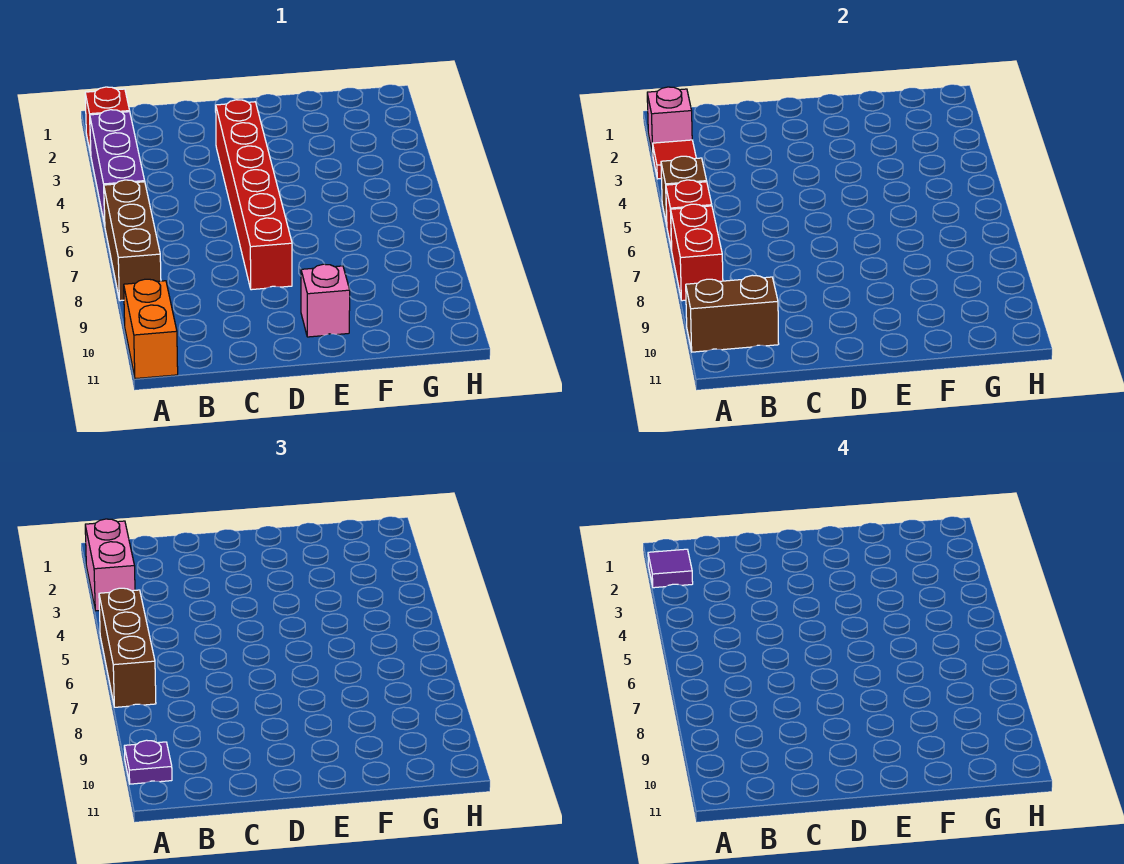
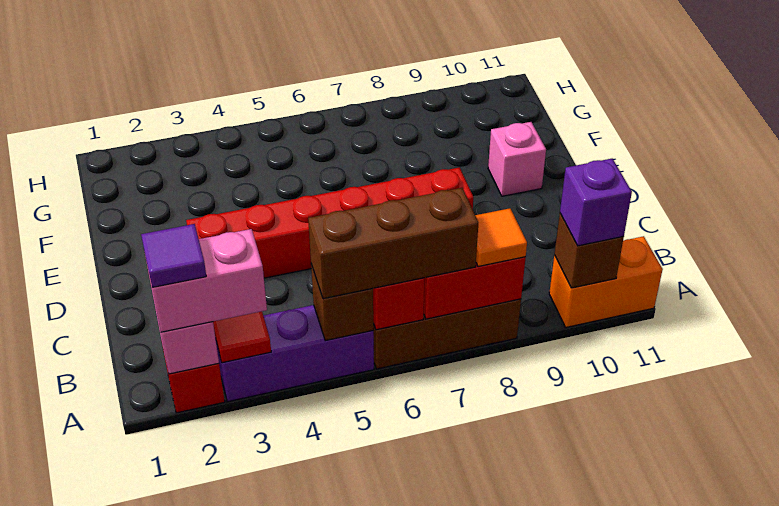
none -> orange 1x1 tile [475,208,527,266]
brown 1x2 brick [686,275,779,352] -> brown 1x1 brick [554,214,624,288]
purple 1x1 plate [124,740,172,784] -> purple 1x1 brick [560,159,632,246]

